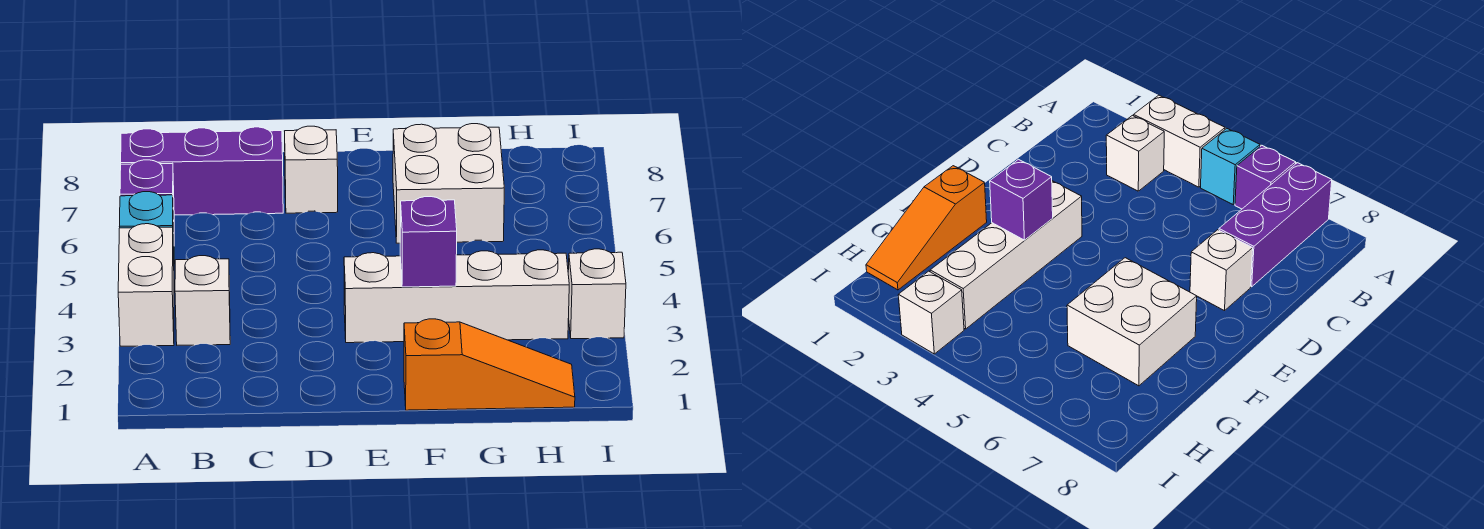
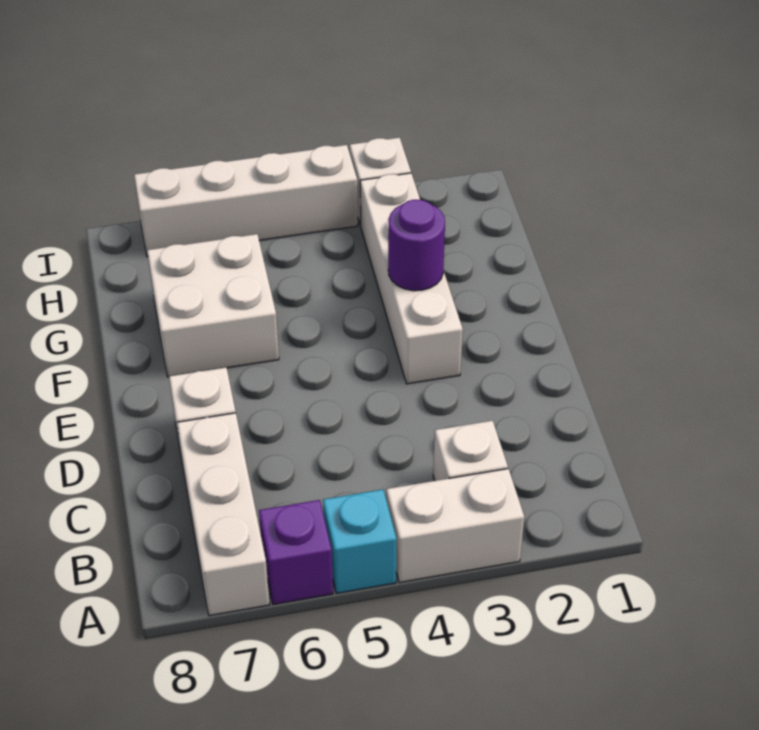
purple 1x3 brick [121,127,283,215] -> white 1x3 brick [177,413,270,616]
orange 1x3 slope [404,319,575,410] -> none
purple 1x1 brick [400,197,457,287] -> purple 1x1 round brick [388,200,445,291]
none -> white 1x4 brick [134,145,358,257]

